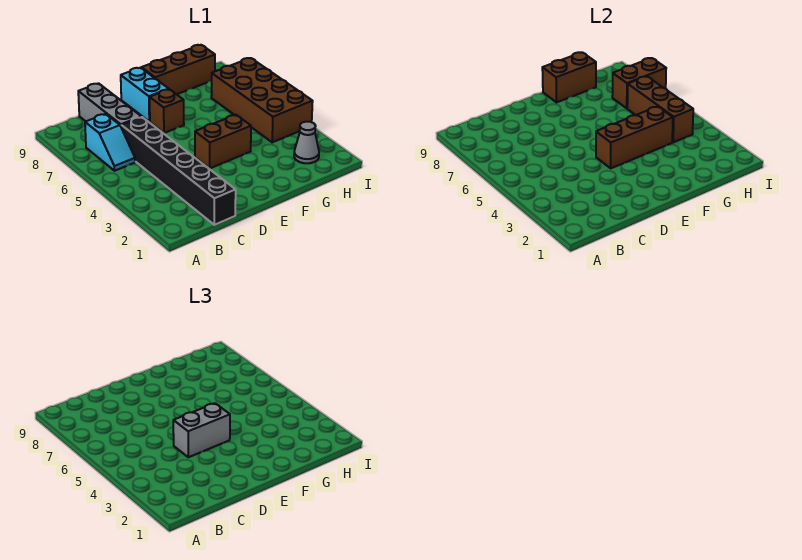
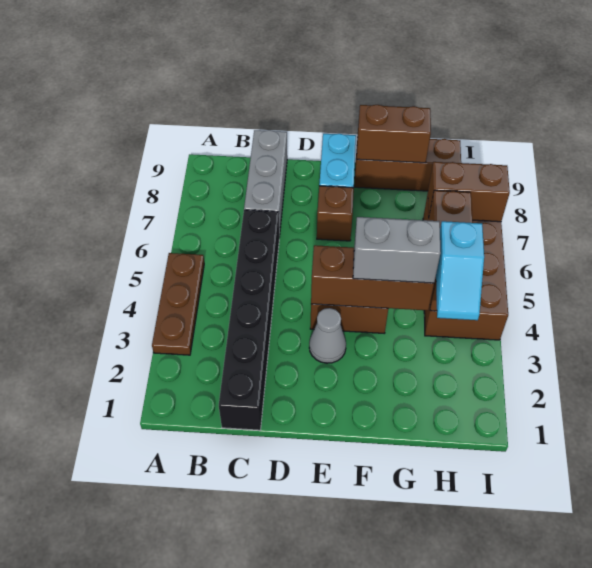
none -> brown 1x3 plate [152,253,204,355]
cyan 1x2 slope [85,114,135,171] -> cyan 1x2 slope moved to [436,221,484,320]
grey 1x2 brick [173,403,230,457] -> grey 1x2 brick moved to [353,217,441,283]
grey 1x1 cone [294,122,319,163] -> grey 1x1 cone moved to [309,308,346,363]

